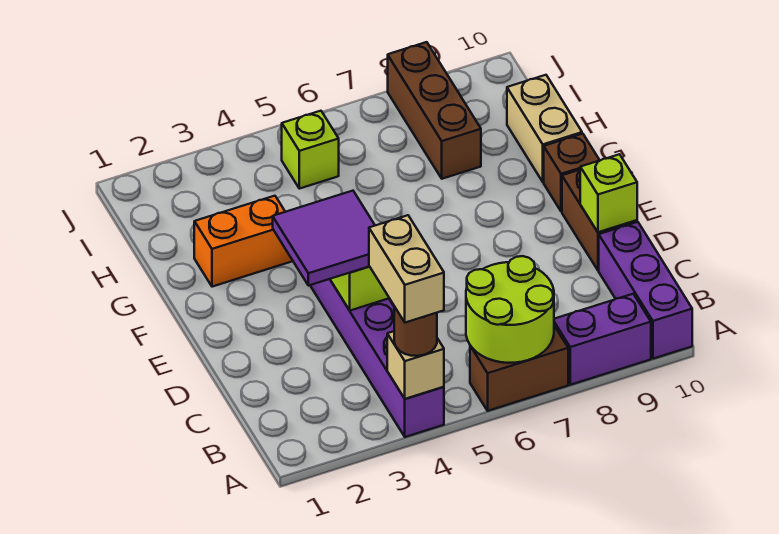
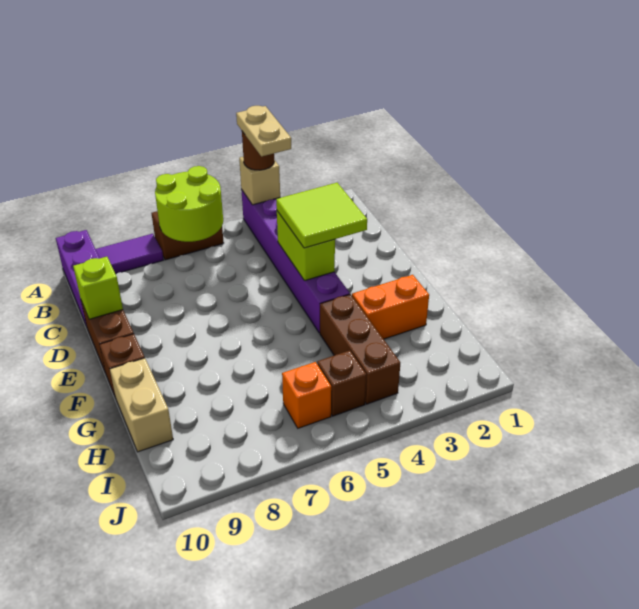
tan 1x2 brick [369,215,444,323] -> tan 1x2 plate [236,106,291,157]
purple 1x2 brick [554,294,651,385] -> purple 1x2 tile [96,234,163,274]
purple 2x2 tile [273,191,375,286] -> lime 2x2 tile [276,183,367,248]
brown 1x3 brick [388,42,481,179] -> brown 1x3 brick moved to [320,294,400,404]
lime 1x1 brick [282,111,339,189] -> brown 1x1 brick [317,351,366,416]
none -> orange 1x1 brick [282,362,331,428]

